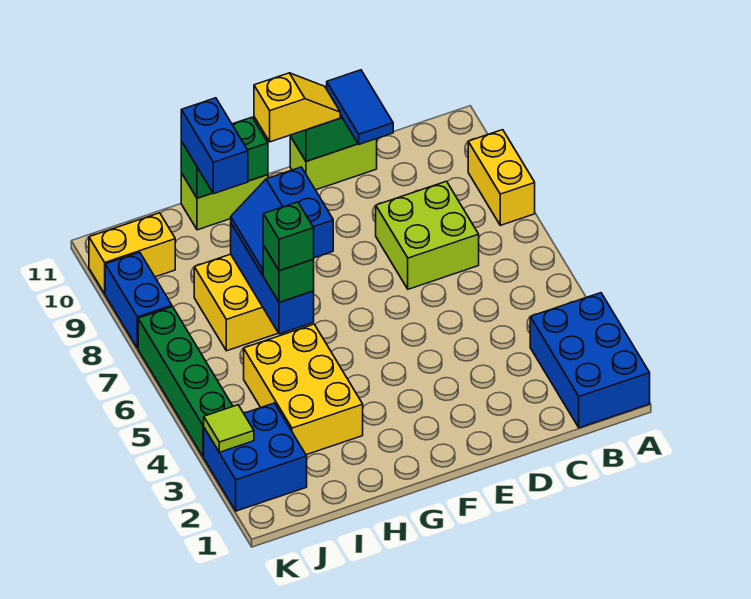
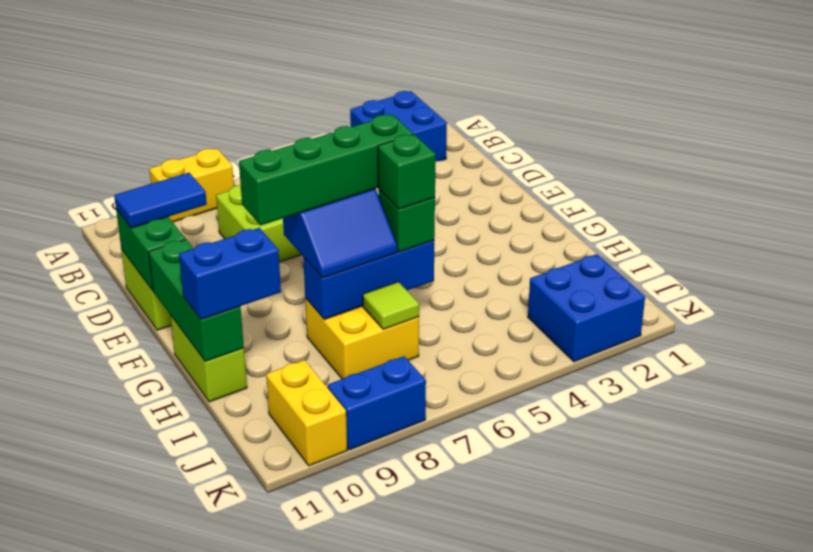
blue 2x3 brick [530,293,650,428] -> blue 2x2 brick [350,91,447,162]
yellow 1x2 slope [254,73,340,142] -> none
green 1x2 brick [181,117,268,198] -> green 1x3 brick [149,239,244,362]
yellow 2x3 brick [244,324,363,455] -> none
lime 1x1 tile [204,405,254,452] -> lime 1x1 tile moved to [363,282,419,329]
green 1x4 brick [138,307,233,457] -> green 1x4 brick moved to [239,115,413,225]

